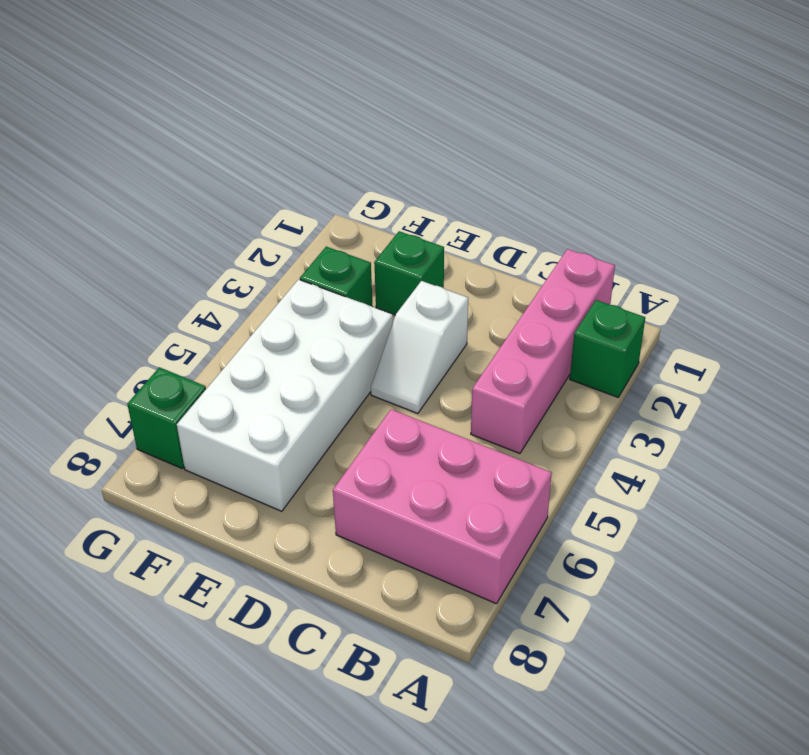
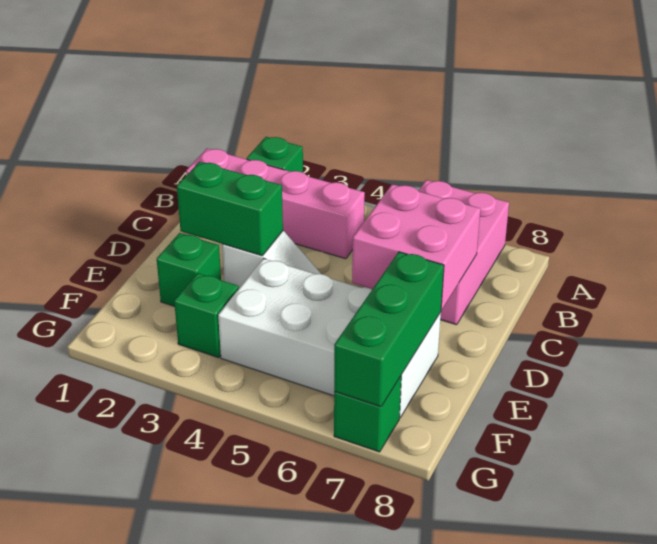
none -> pink 2x2 brick [352,184,480,310]
none -> green 1x2 brick [177,162,283,256]
none -> green 1x3 brick [334,252,444,407]

